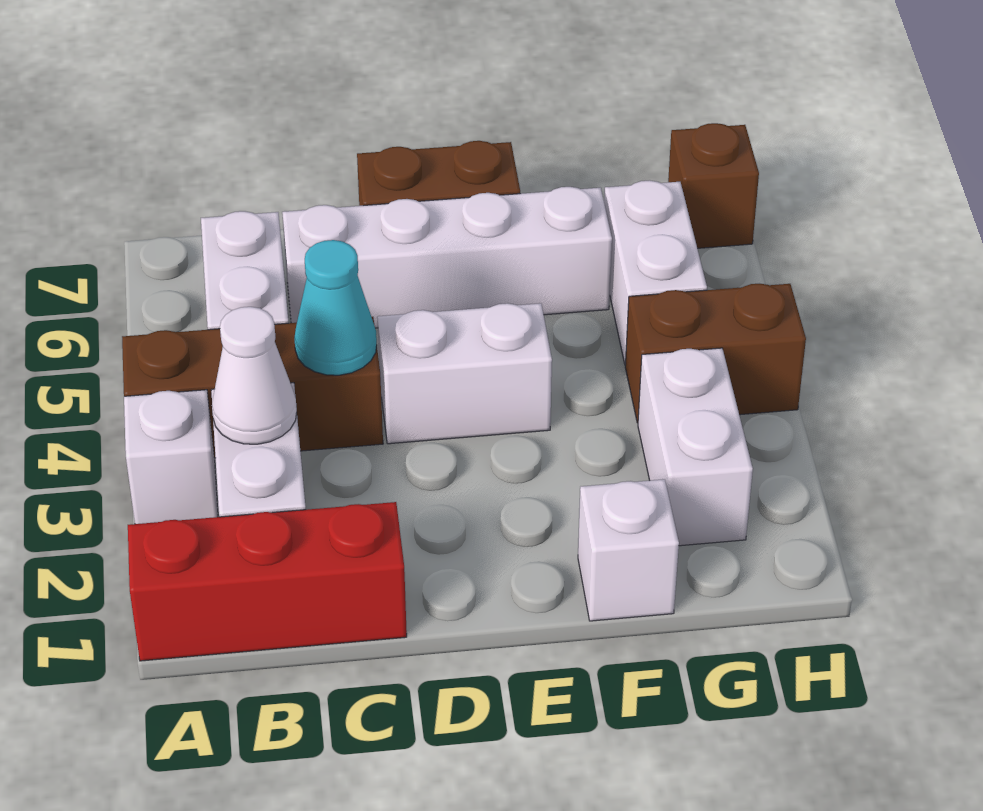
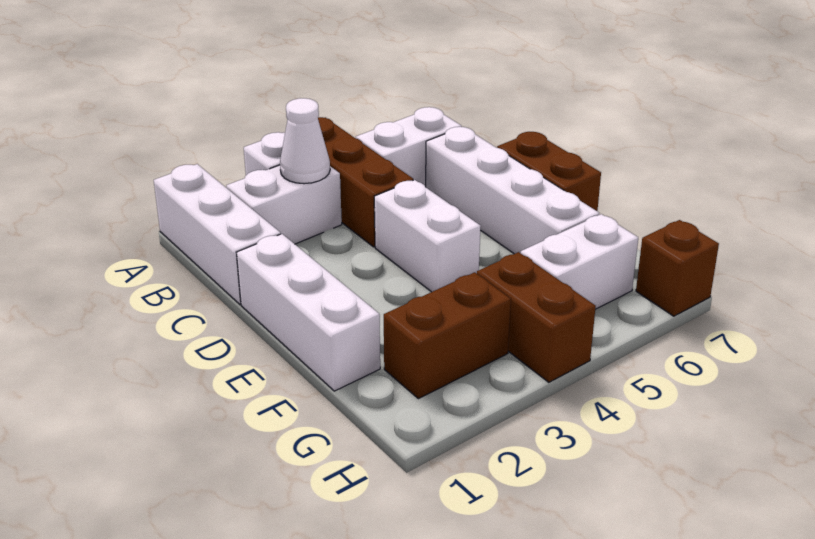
red 1x3 brick [128,502,407,661] -> white 1x3 brick [154,164,281,304]
cyan 1x1 cone [294,240,377,375] -> none
white 1x1 brick [578,479,679,621] -> white 1x3 brick [236,234,380,391]
white 1x2 brick [638,348,753,546] -> brown 1x2 brick [384,272,511,399]

